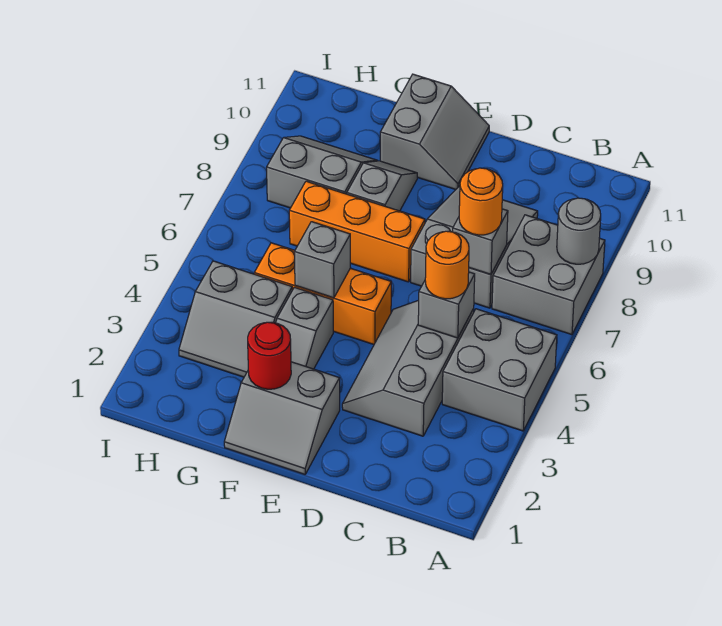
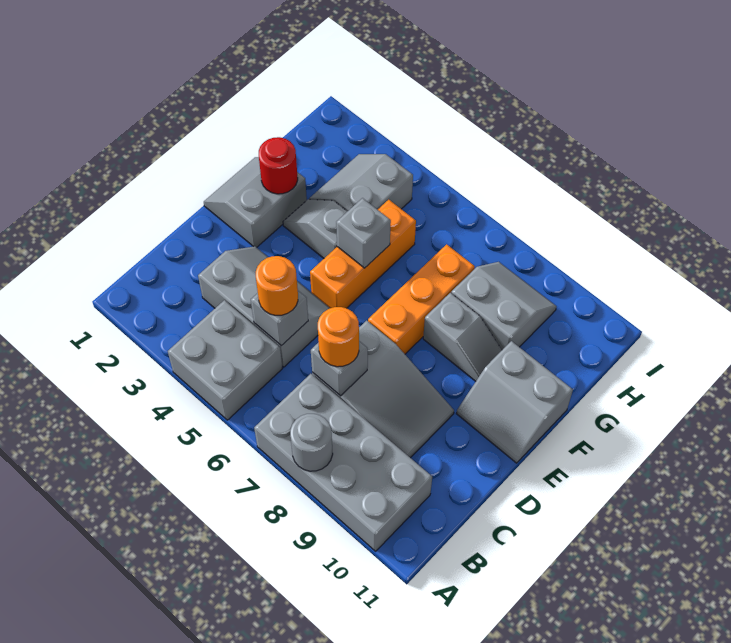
grey 2x2 brick [492,215,605,335] -> grey 2x4 brick [254,374,432,551]
grey 2x2 slope [267,136,377,208] -> grey 2x2 slope turned to [451,262,557,350]

